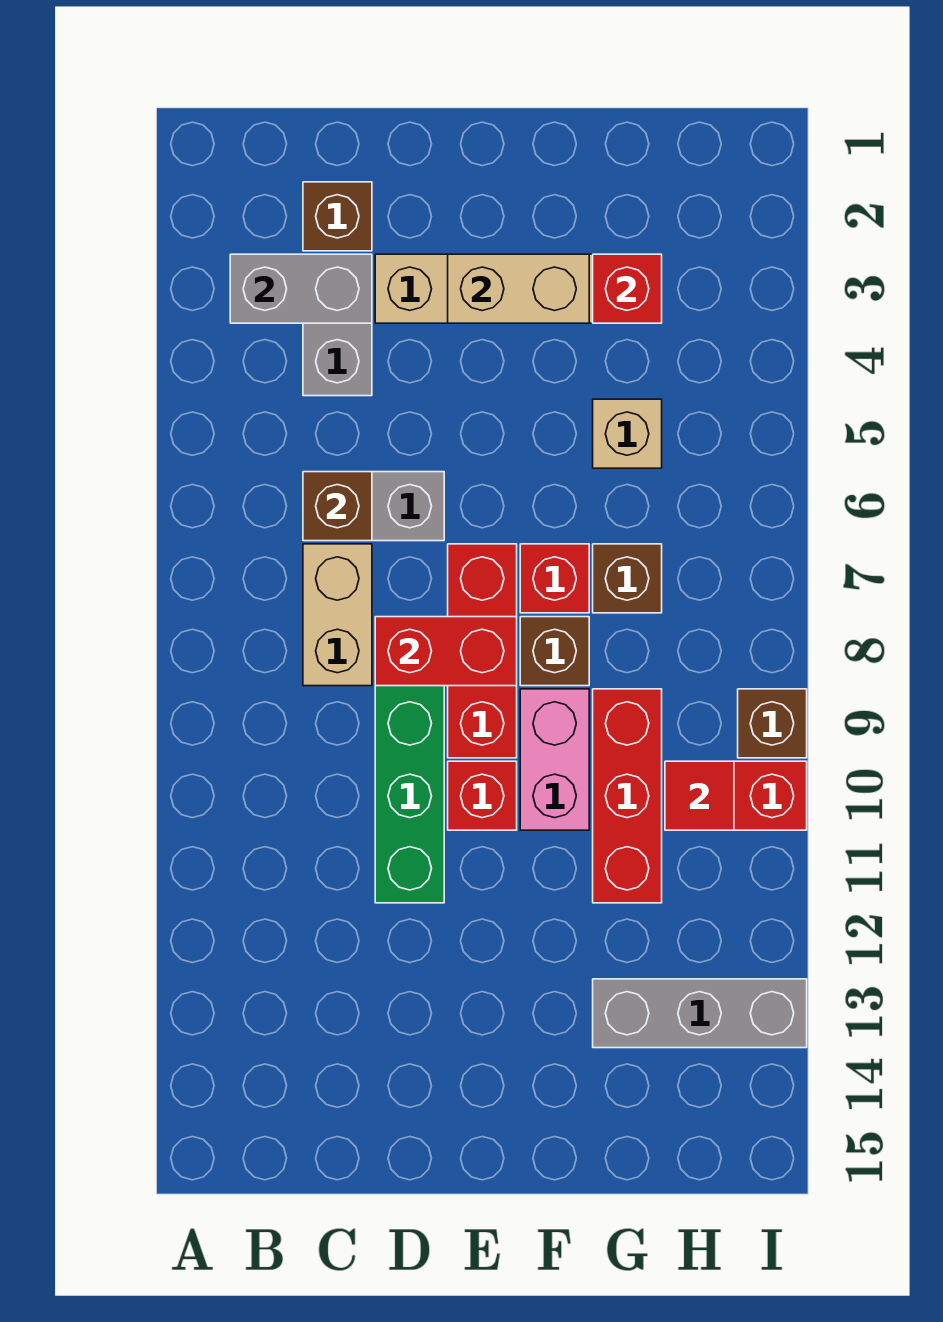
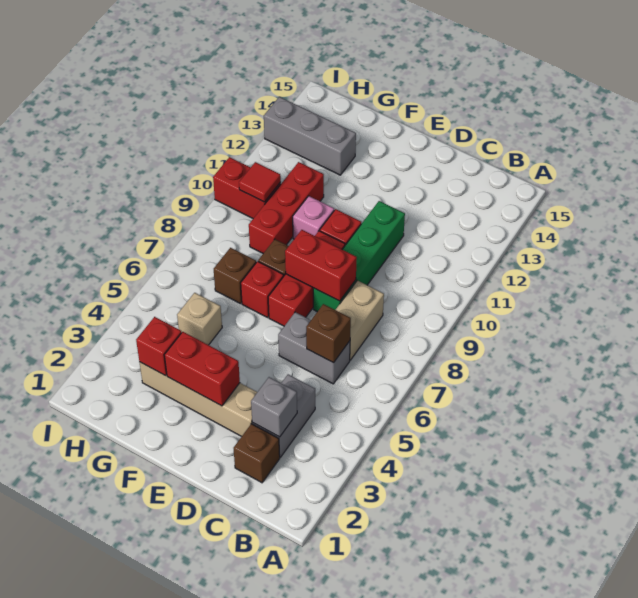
grey 1x2 brick [230,254,372,323] -> grey 1x1 brick [251,377,297,437]
tan 1x2 brick [448,254,589,323] -> red 1x2 brick [164,332,240,406]
pink 1x2 brick [520,689,589,830] -> pink 1x1 brick [293,196,334,239]
brown 1x1 brick [738,689,807,758] -> none

